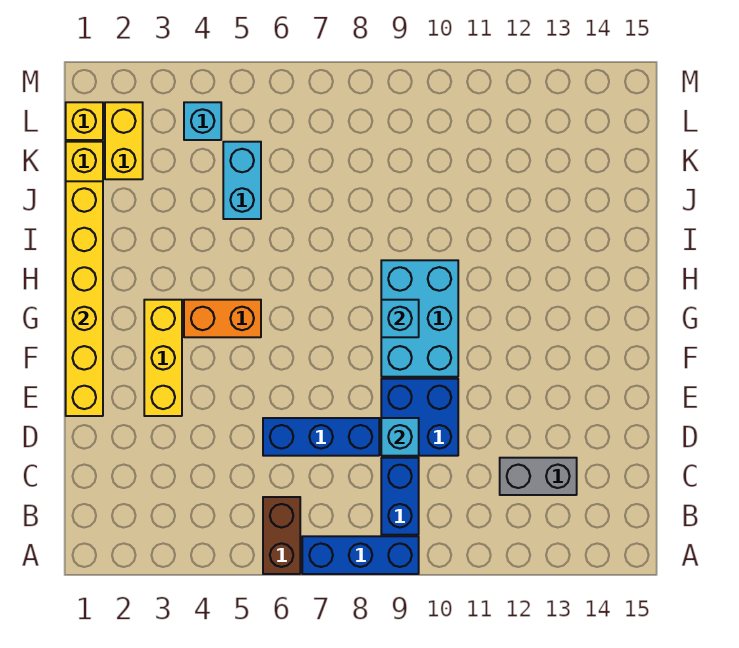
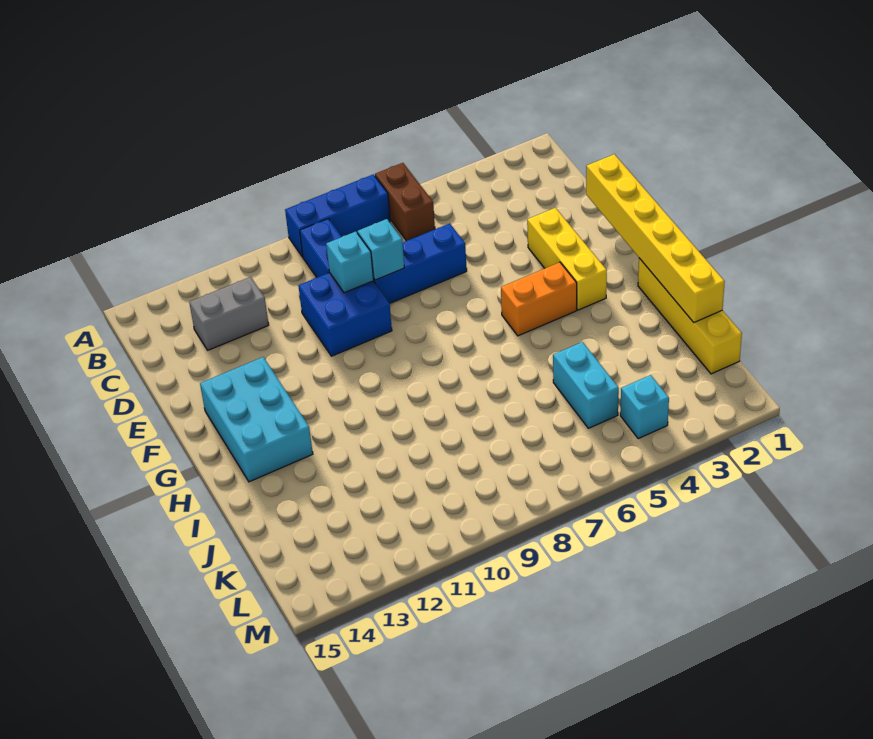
cyan 2x3 brick [381,260,458,377] -> cyan 2x3 brick moved to [200,357,313,482]
cyan 1x1 brick [381,300,419,337] -> cyan 1x1 brick moved to [358,219,404,280]
yellow 1x2 brick [105,102,143,179] -> none
yellow 1x1 brick [66,102,103,140] -> none

